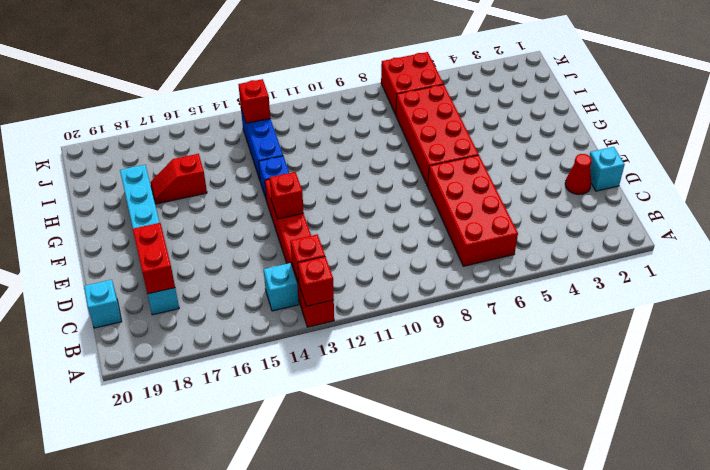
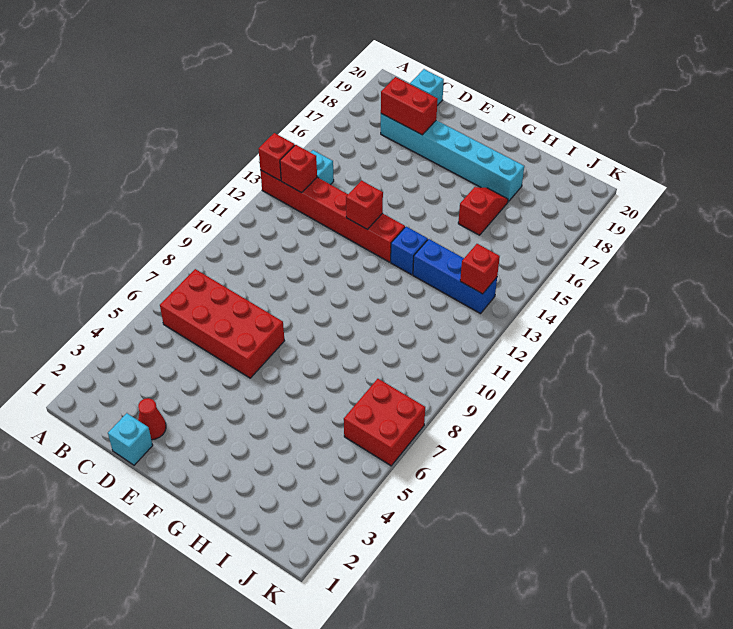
red 2x4 brick [396,85,479,186] -> none

